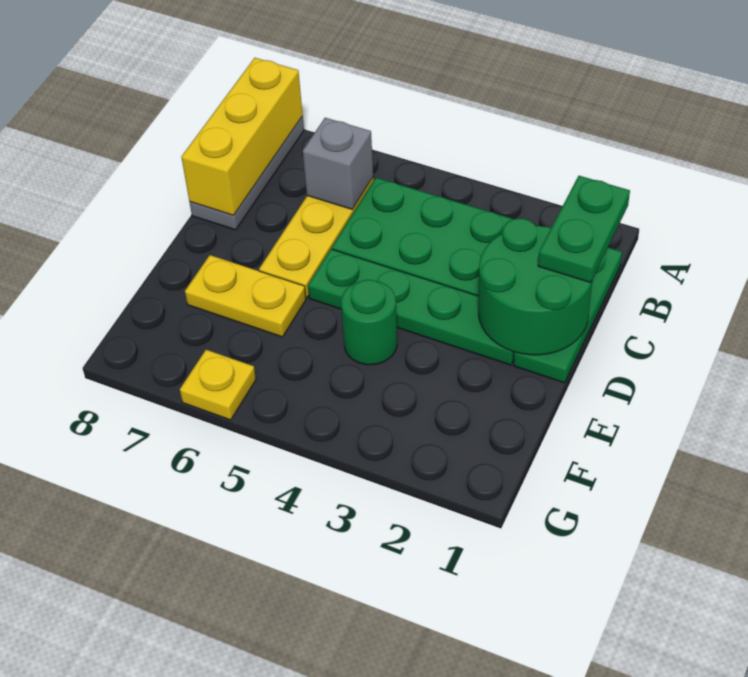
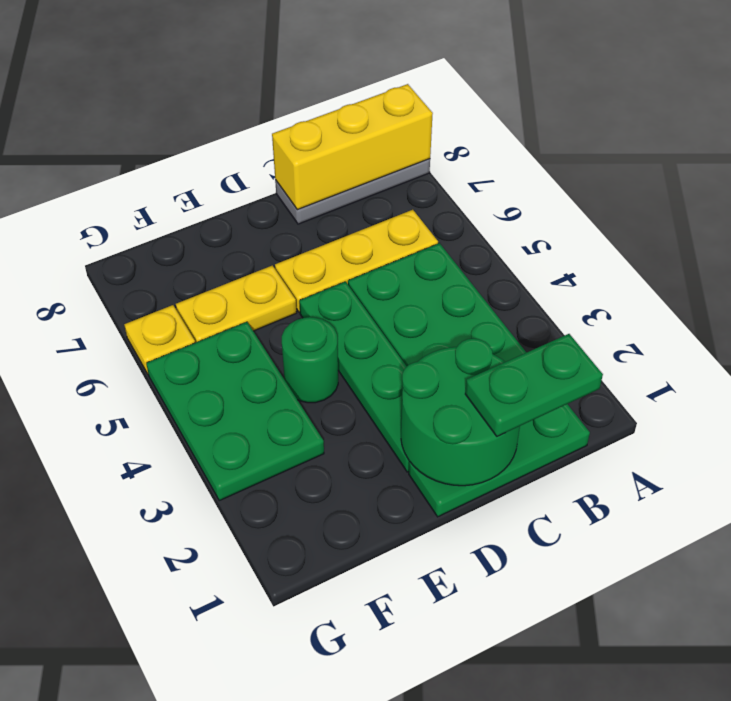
grey 1x1 brick [303,118,373,209] -> none
yellow 1x2 plate [185,255,306,337] -> yellow 1x2 plate turned to [176,266,297,343]
none -> green 2x3 plate [146,322,324,501]

